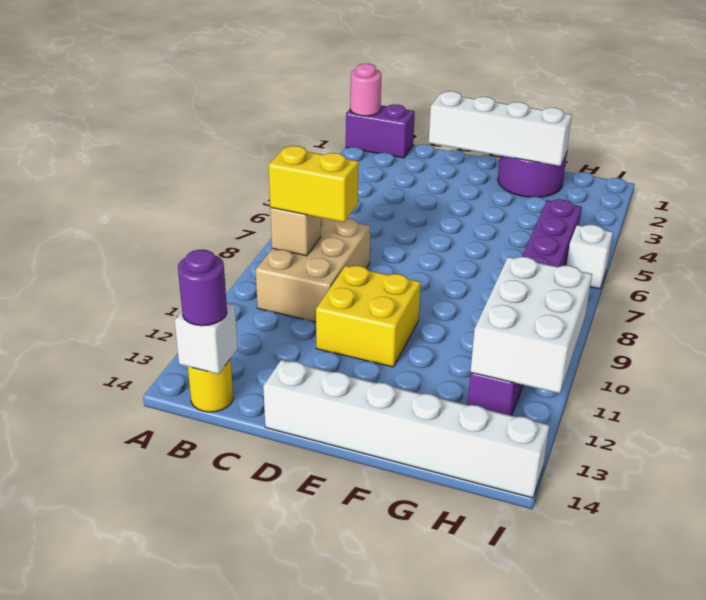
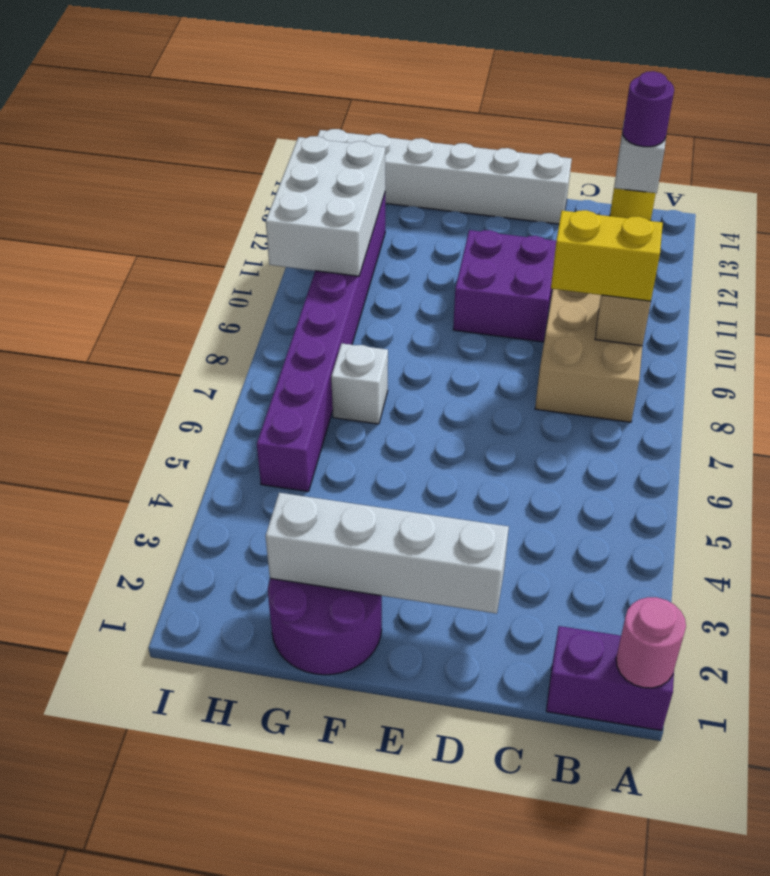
yellow 2x2 brick [316,266,421,367] -> purple 2x2 brick [453,230,556,342]
white 1x1 brick [566,225,613,289] -> white 1x1 brick moved to [331,344,388,424]

